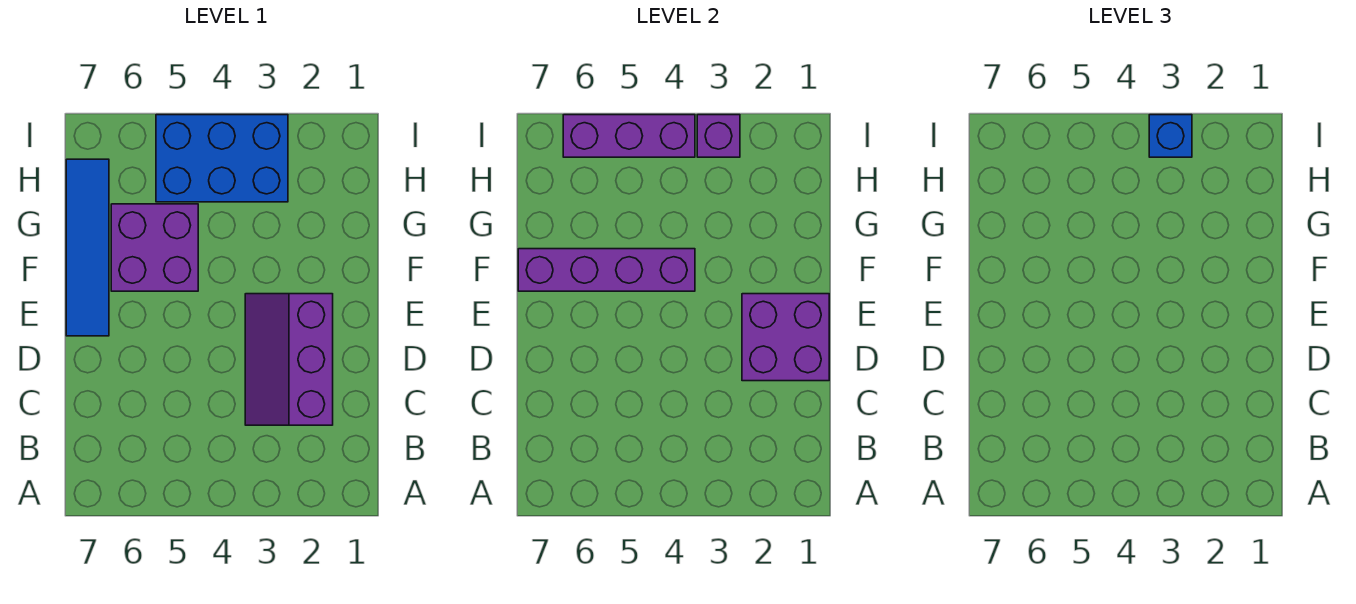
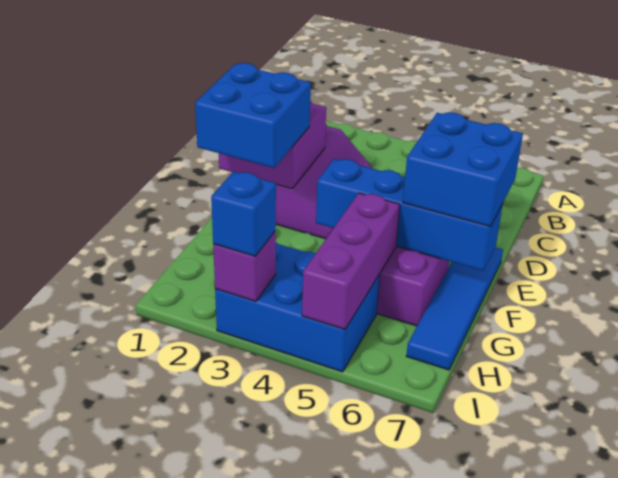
none -> blue 2x2 brick [195,63,311,168]
none -> blue 2x2 brick [403,112,523,227]
purple 1x4 brick [518,249,695,291] -> blue 1x4 brick [316,159,503,271]
purple 1x3 brick [563,115,695,157] -> purple 1x3 brick turned to [302,193,400,329]

